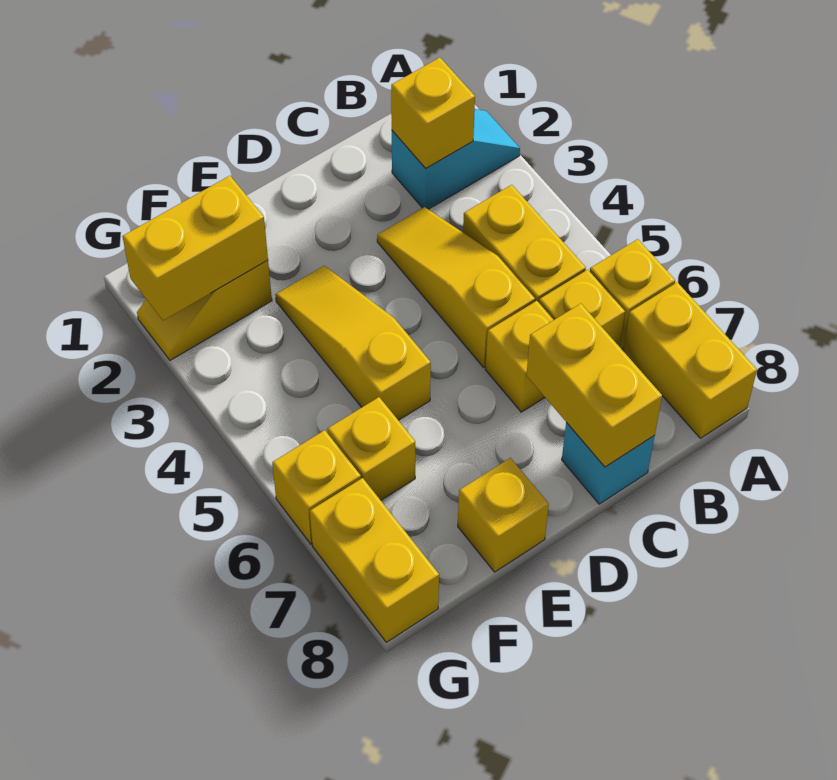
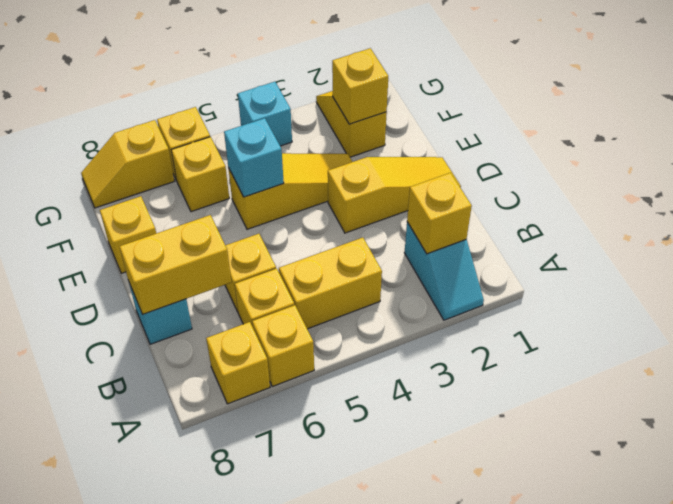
yellow 1x2 brick [624,282,757,438] -> yellow 1x1 brick [206,322,270,404]
yellow 1x3 slope [377,207,535,367] -> yellow 1x3 slope moved to [328,157,461,233]
none -> cyan 1x1 brick [224,118,284,197]
yellow 1x2 brick [123,176,268,320] -> yellow 1x1 brick [332,48,388,124]
none -> cyan 1x1 brick [238,82,292,146]
yellow 1x2 brick [310,478,439,642] -> yellow 1x2 slope [81,120,174,208]

